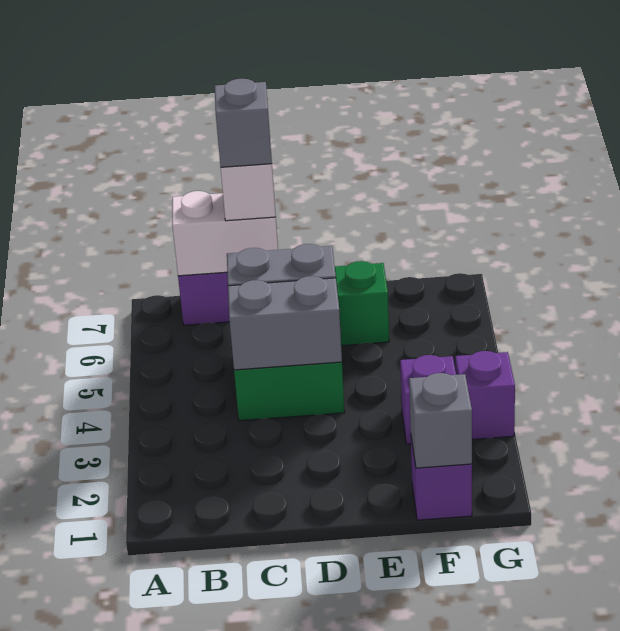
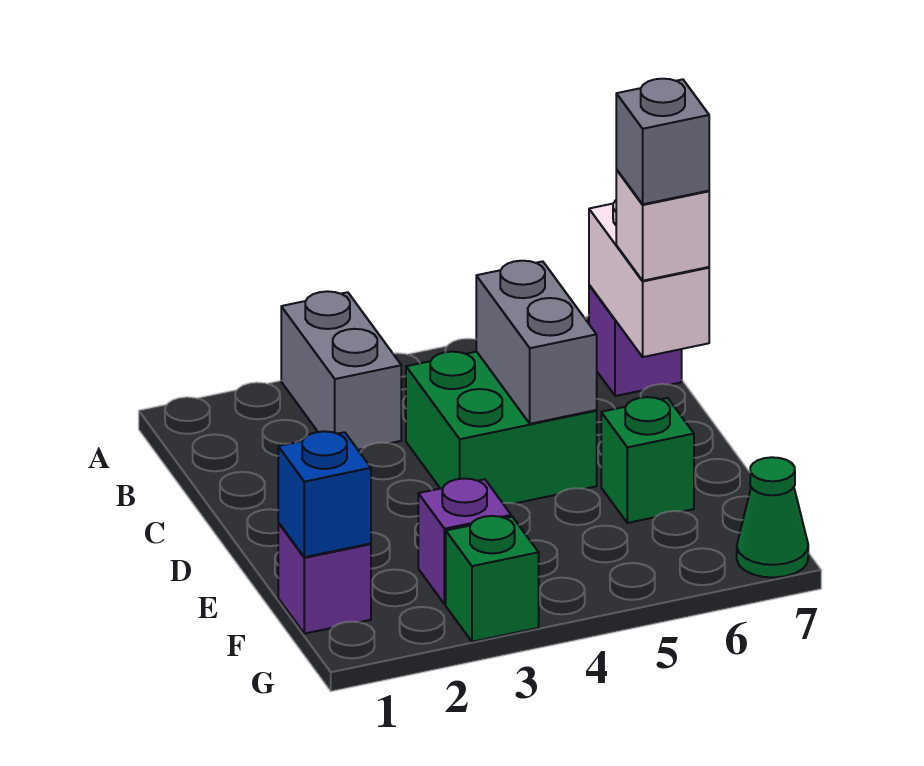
grey 1x2 brick [228,276,342,370] -> grey 1x2 brick moved to [281,291,401,450]
grey 1x1 brick [409,373,472,468] -> blue 1x1 brick [278,431,371,557]
purple 1x1 brick [455,351,515,439] -> green 1x1 brick [446,516,539,642]
none -> green 1x1 cone [737,457,808,578]

